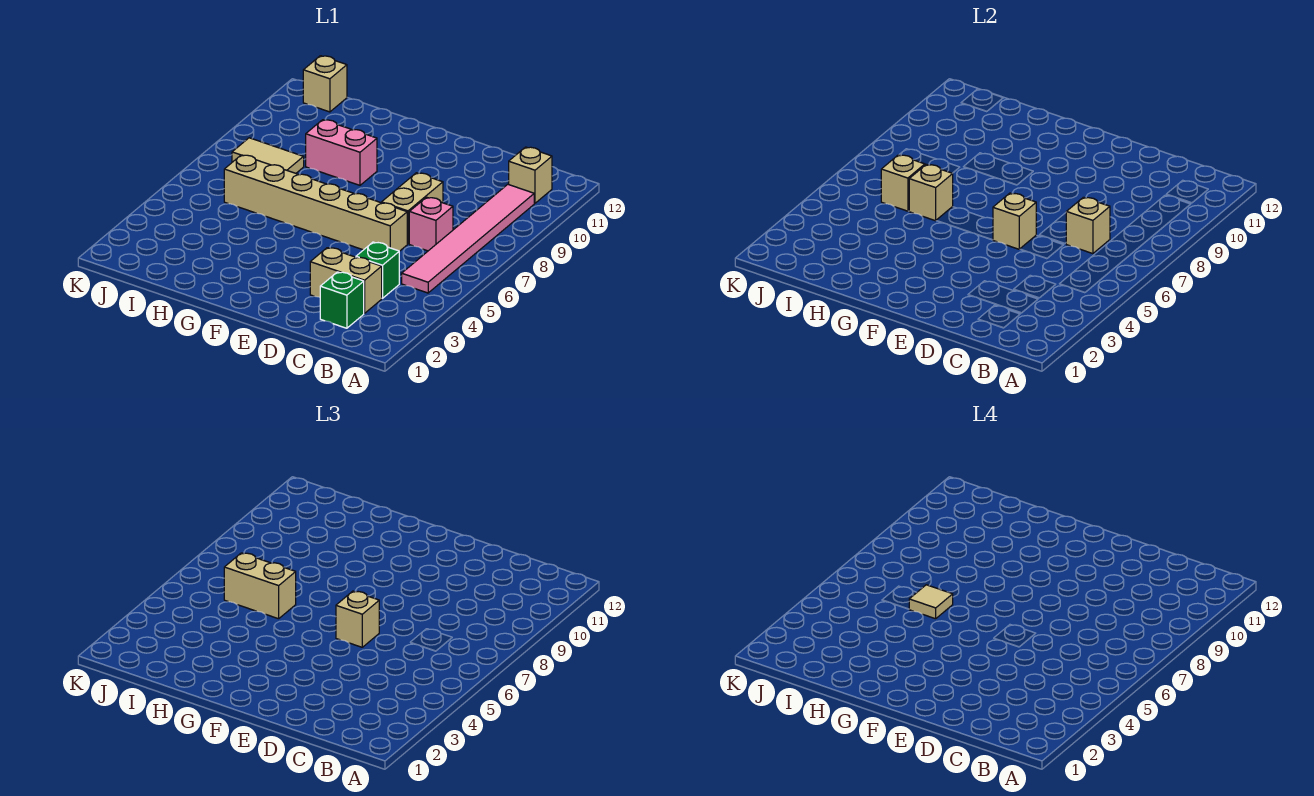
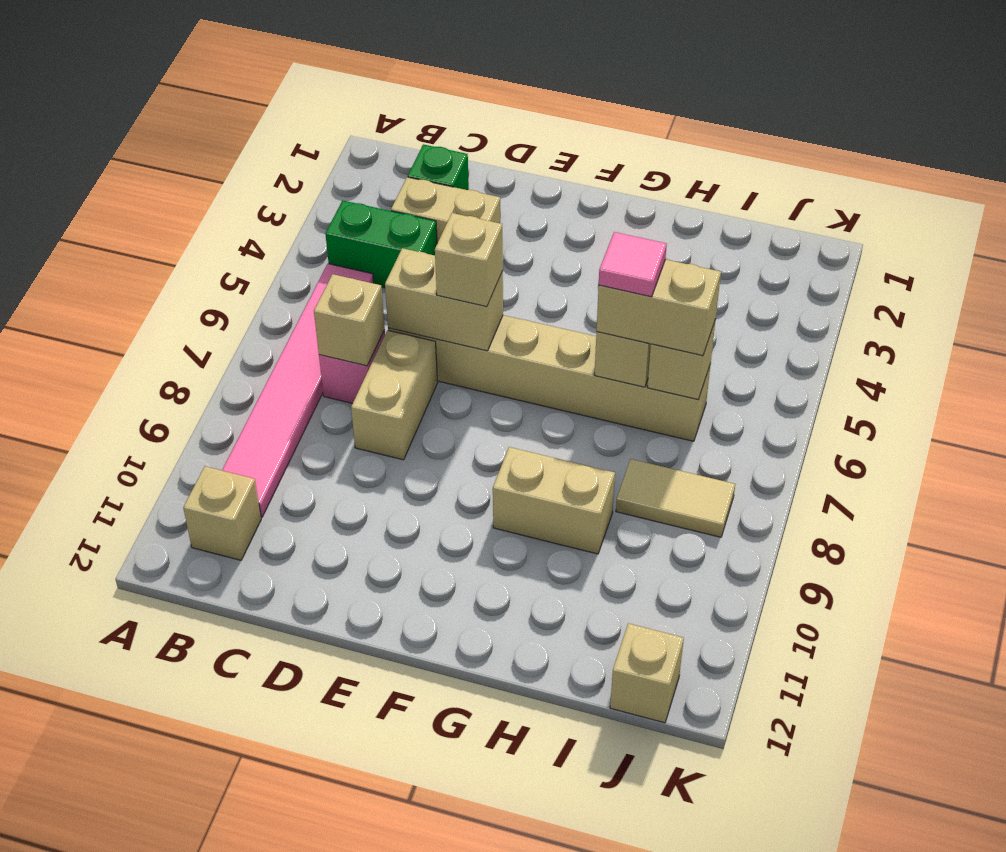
green 1x1 brick [356,242,399,298] -> green 1x2 brick [325,200,437,288]
tan 1x1 brick [993,193,1036,249] -> tan 1x2 brick [385,248,503,351]
pink 1x2 brick [306,120,377,185] -> tan 1x2 brick [493,447,615,554]
tan 1x1 tile [909,585,953,619] -> pink 1x1 tile [599,232,667,297]

